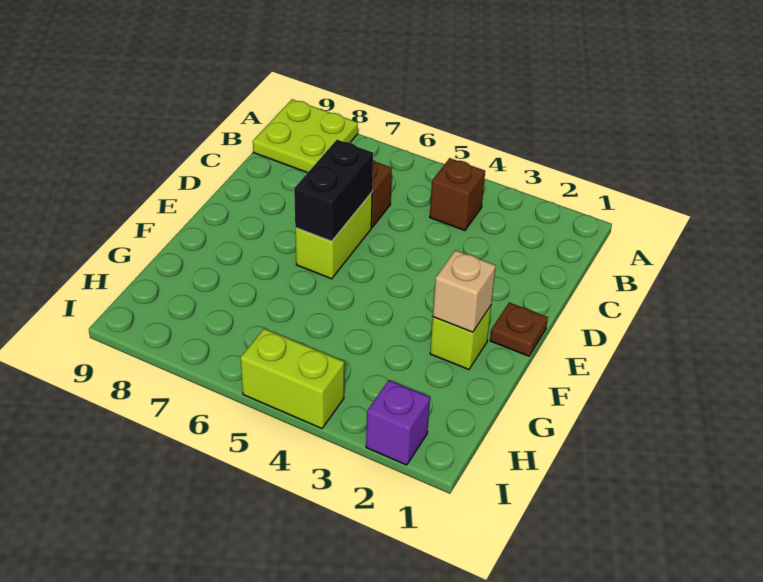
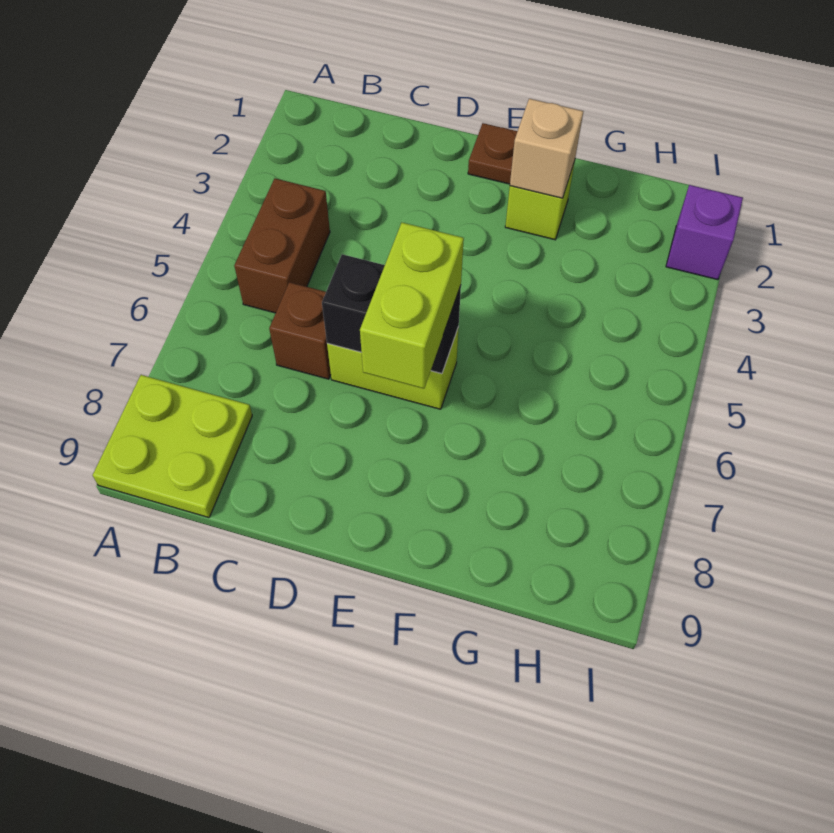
brown 1x1 brick [430,158,485,231] -> brown 1x2 brick [234,179,330,313]
lime 1x2 brick [240,329,344,428] -> lime 1x2 brick moved to [360,222,464,389]

